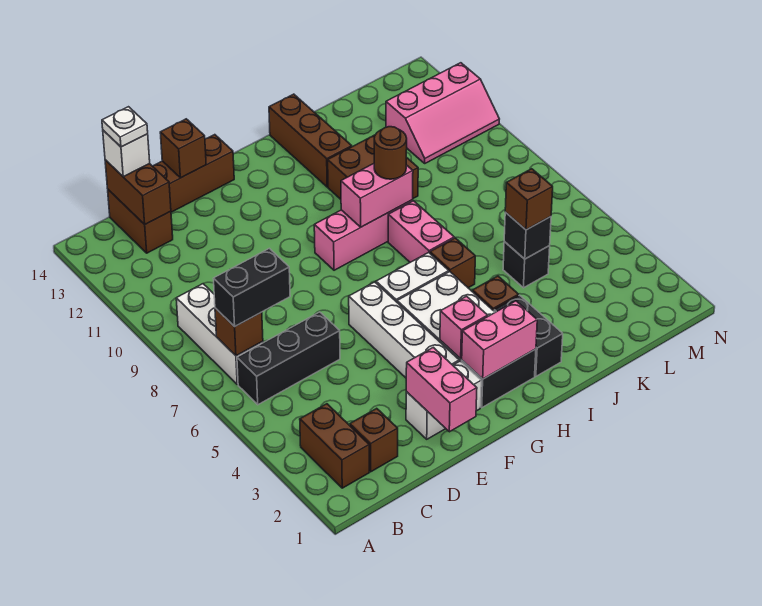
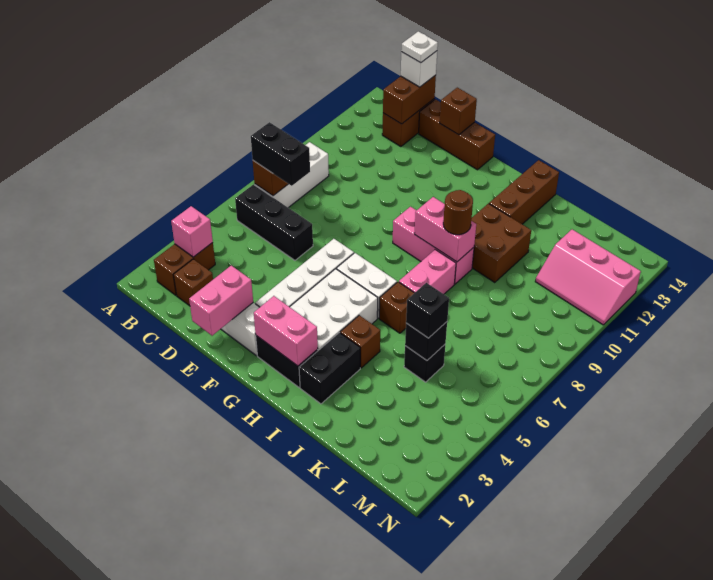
pink 1x1 brick [440,296,488,359] -> pink 1x1 brick moved to [171,206,213,257]
brown 1x1 brick [505,169,553,230] -> black 1x1 brick [406,283,449,338]

